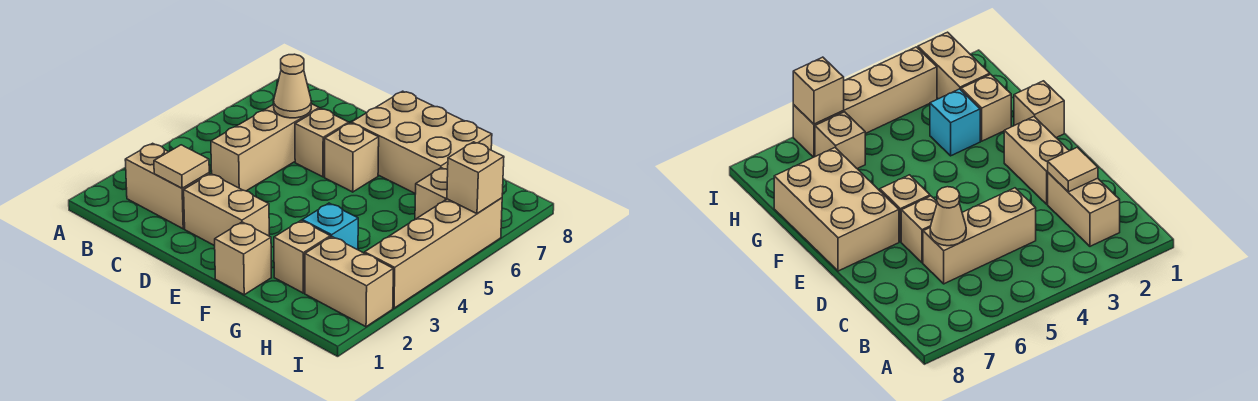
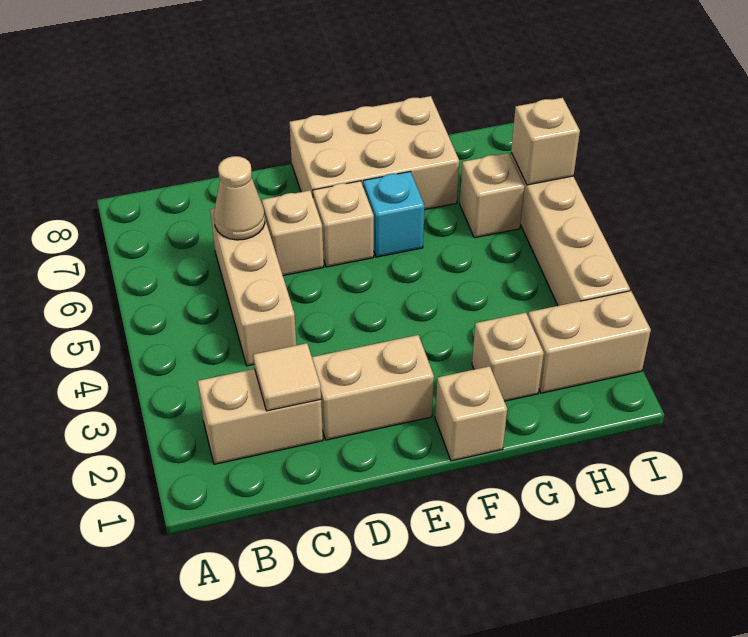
cyan 1x1 brick [302,203,358,250] -> cyan 1x1 brick moved to [363,172,424,257]

